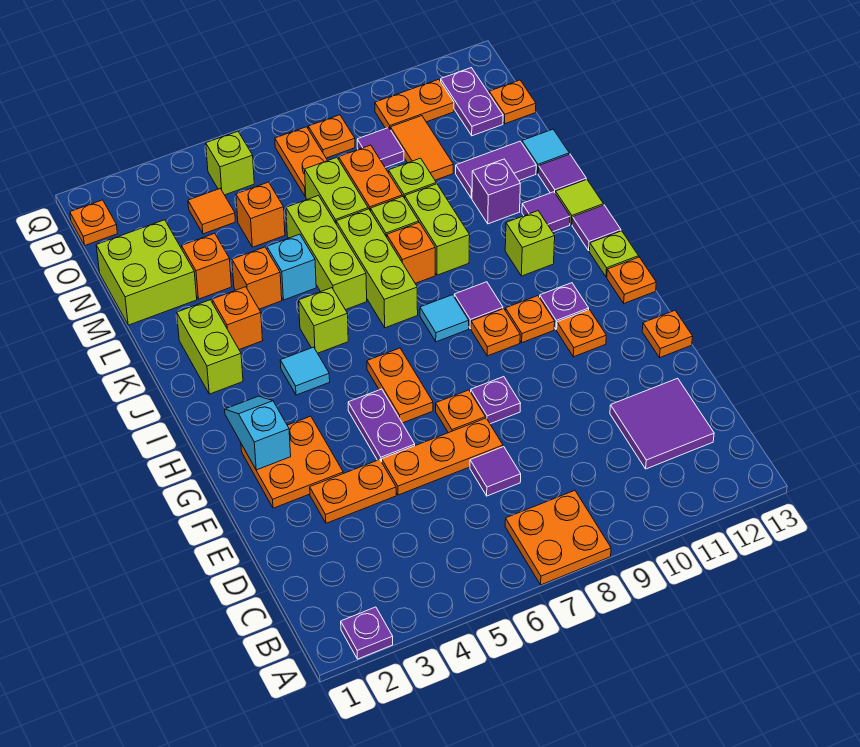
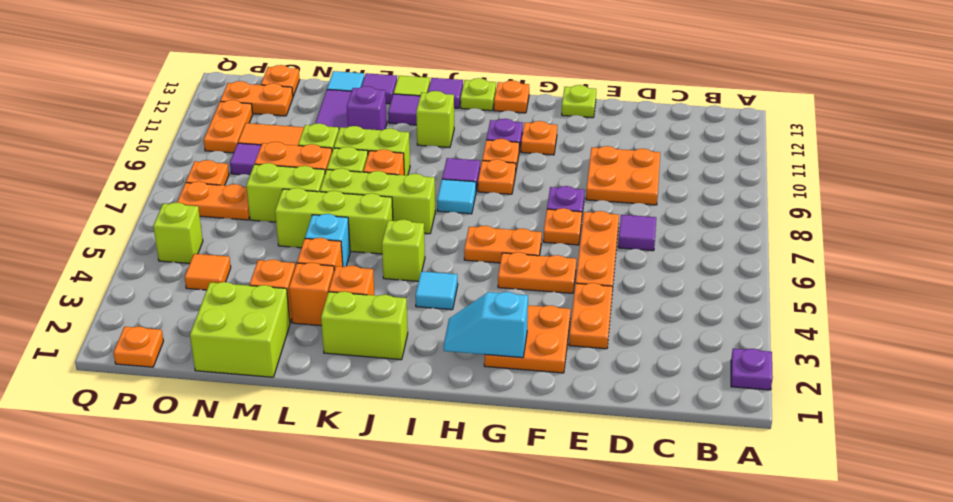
orange 2x2 plate [505,491,611,585] -> orange 2x2 plate moved to [586,146,660,205]
purple 2x2 tile [610,378,714,469] -> none
purple 1x2 plate [348,389,415,462] -> orange 1x2 plate [498,252,576,293]
orange 1x1 plate [642,311,693,358] -> lime 1x1 plate [562,85,596,118]
orange 1x1 brick [236,182,285,247] -> orange 1x1 brick moved to [289,263,334,326]
purple 1x2 plate [441,68,503,136] -> orange 1x2 plate [220,81,293,116]

